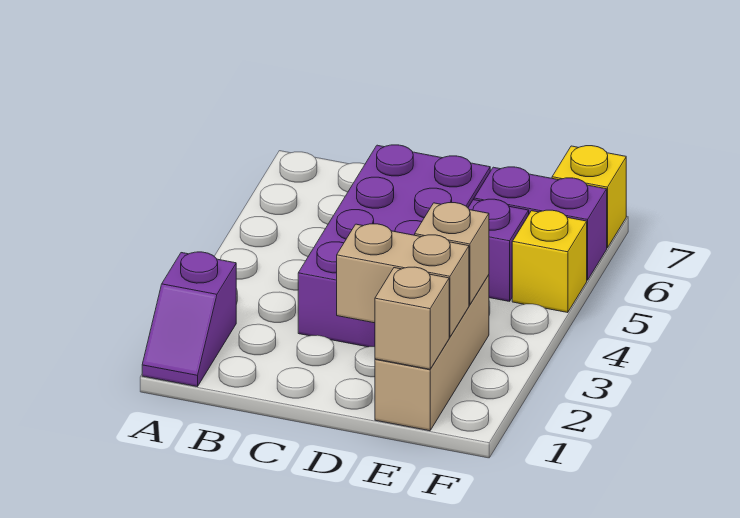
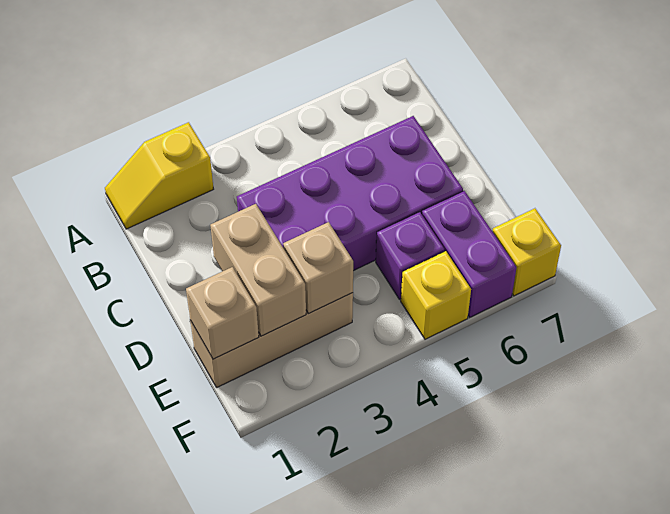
purple 1x2 slope [142,252,236,387] -> yellow 1x2 slope [105,122,213,229]

